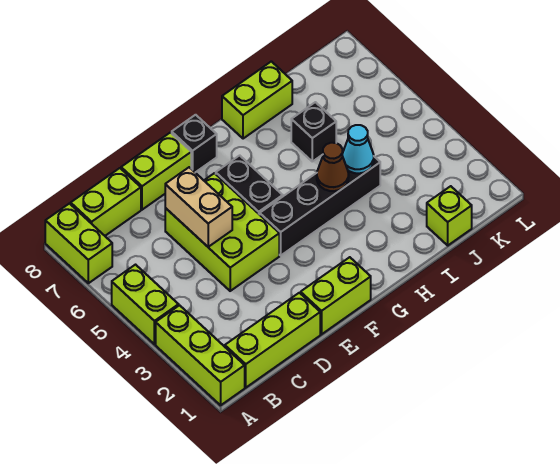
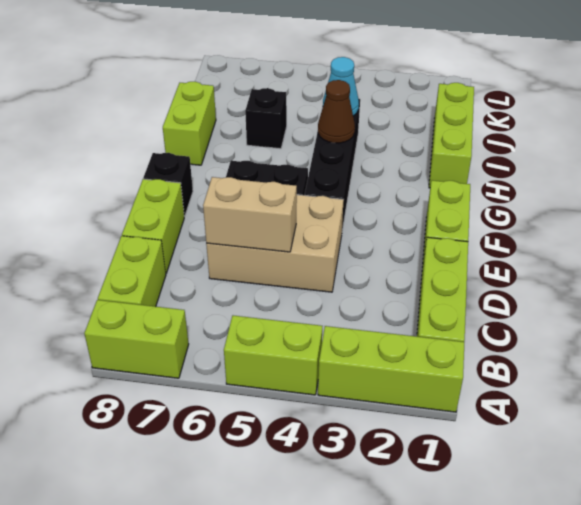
lime 2x3 brick [165,173,279,291] -> tan 2x3 brick [206,195,344,292]
lime 1x1 brick [427,186,472,245] -> lime 1x3 brick [429,83,474,188]

